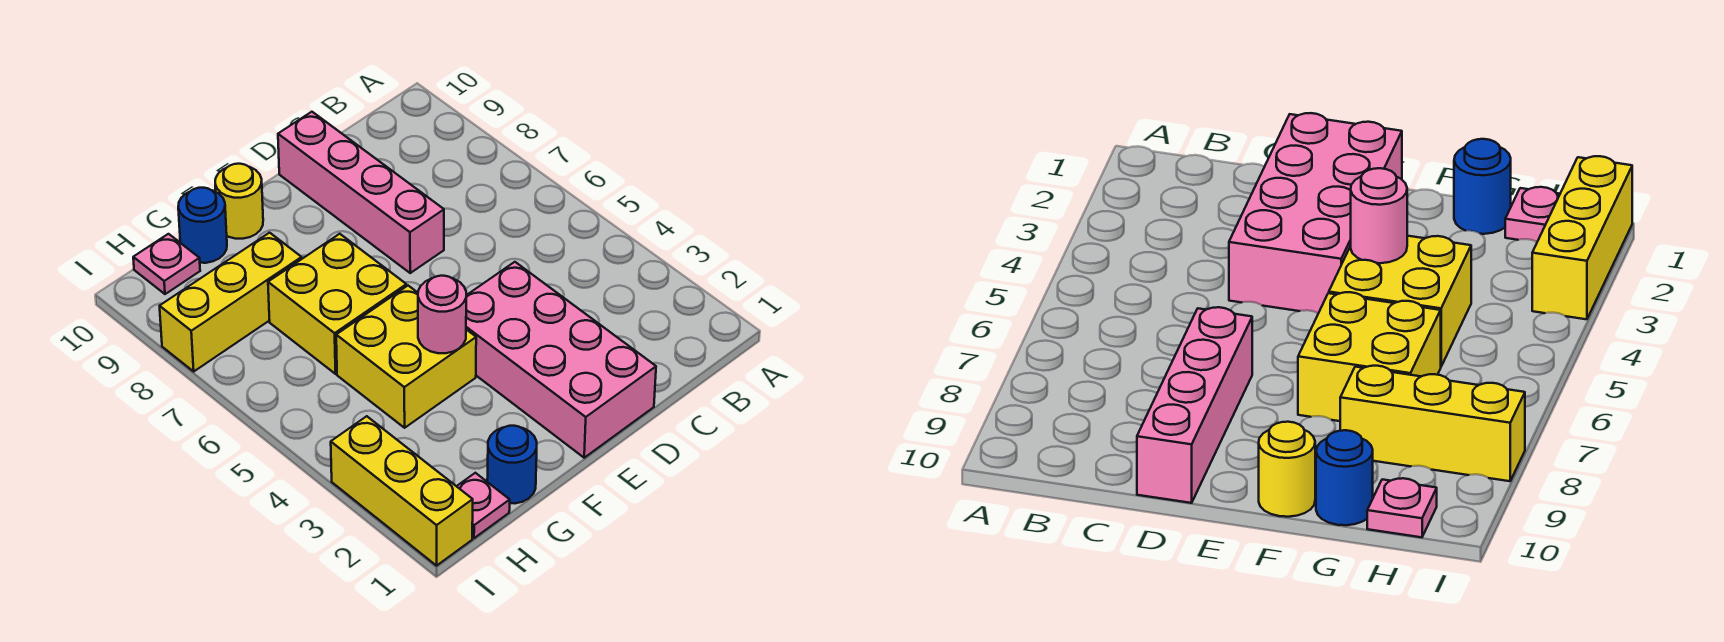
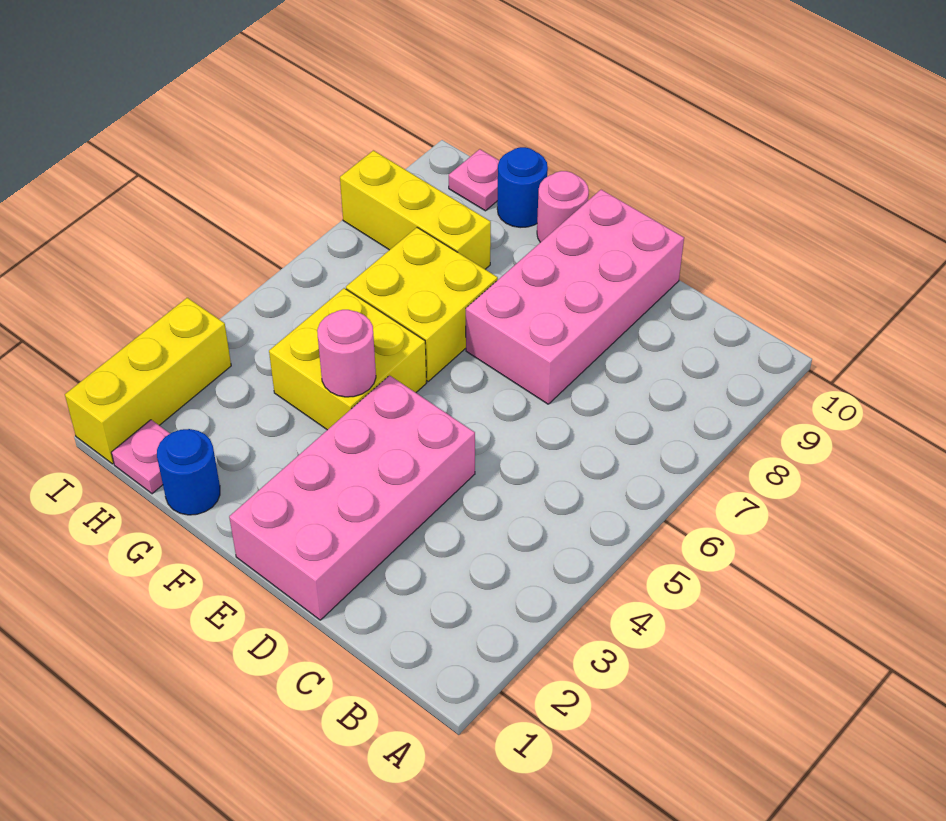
pink 1x4 brick [278,112,444,273] -> pink 2x4 brick [466,190,684,404]
yellow 1x1 round brick [215,164,263,239] -> pink 1x1 round brick [537,171,589,242]

